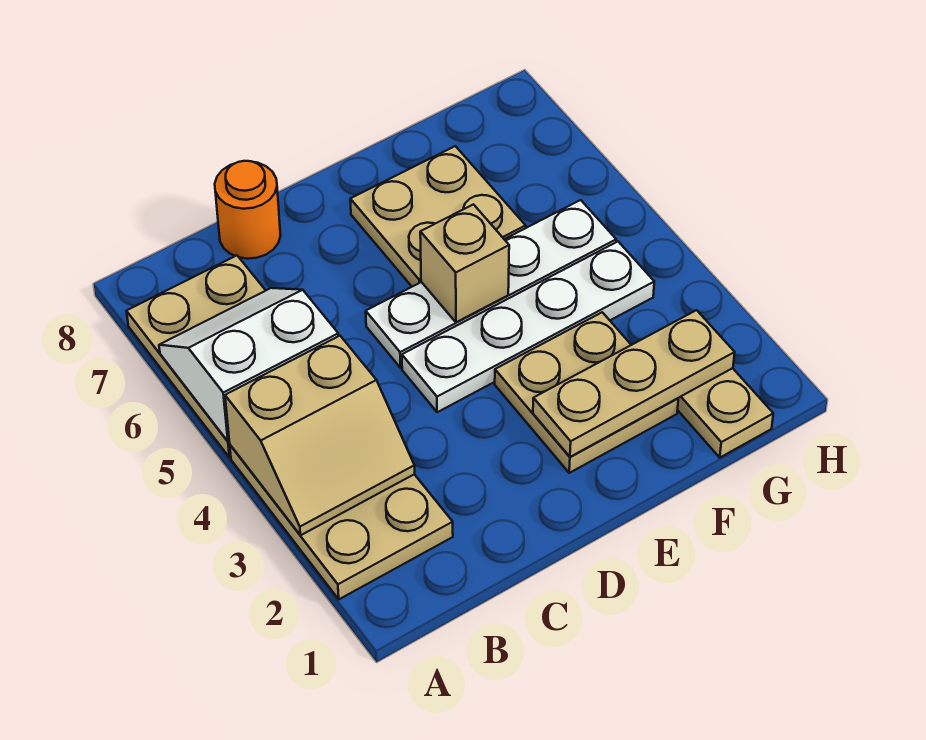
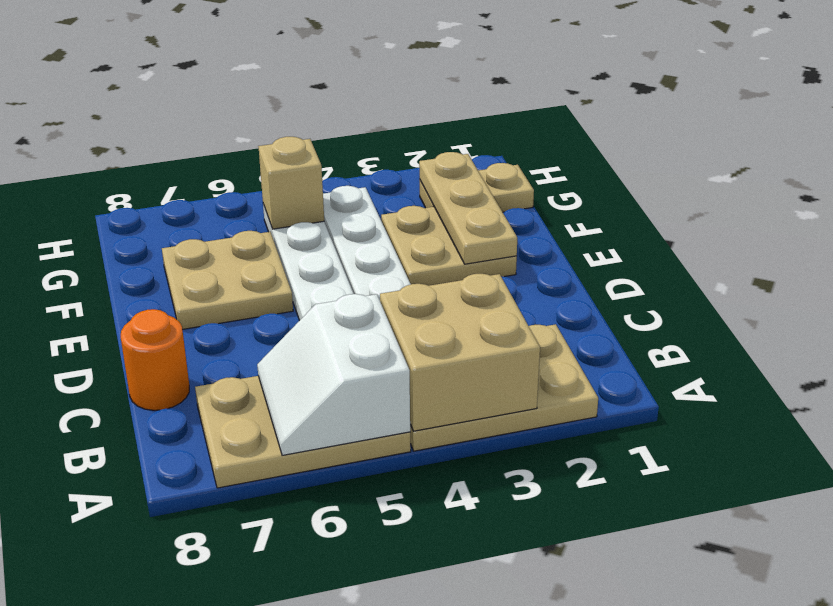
tan 2x2 slope [225,336,415,535] -> tan 2x2 brick [380,274,540,431]
tan 1x1 brick [420,204,509,322] -> tan 1x1 brick moved to [258,137,324,229]

